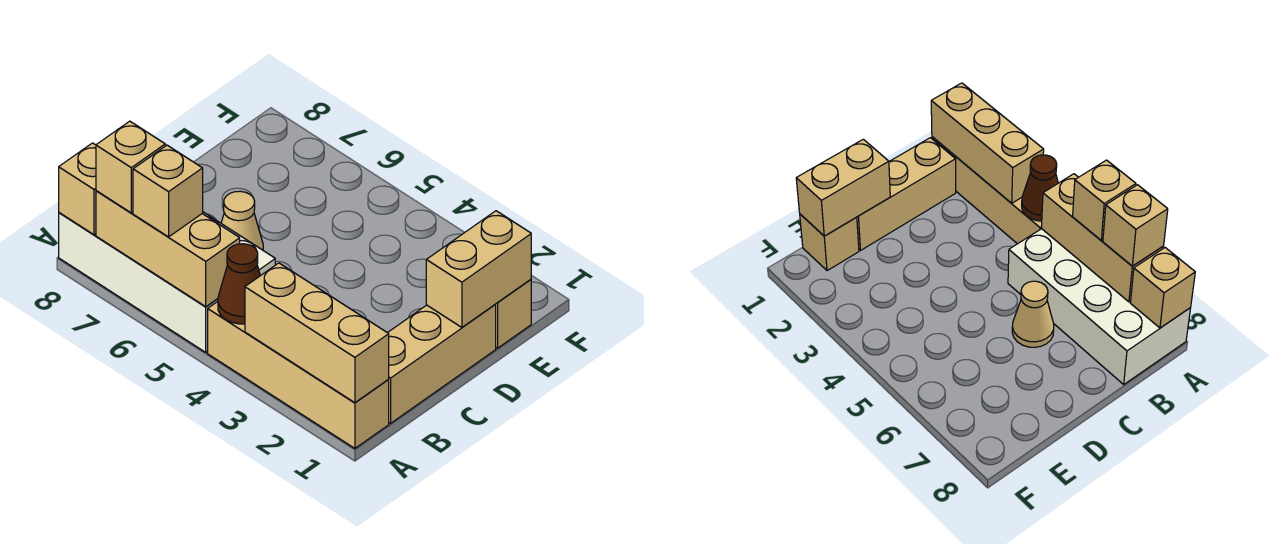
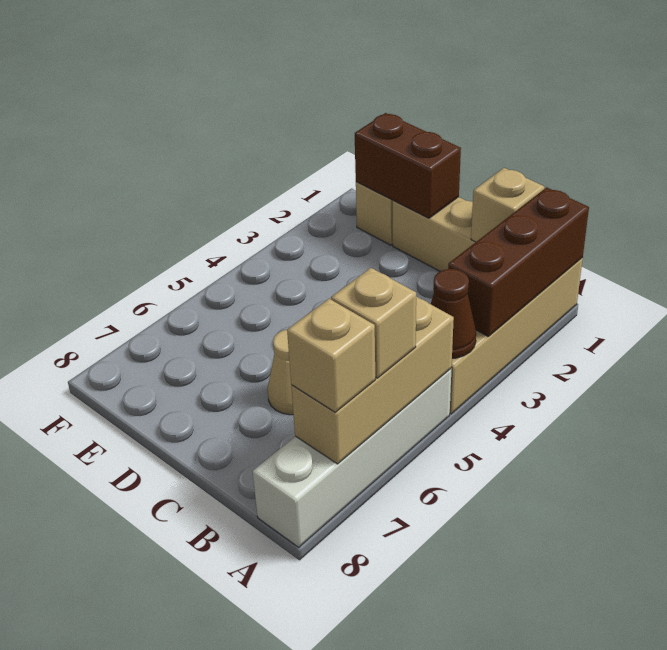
tan 1x3 brick [245,263,389,403] -> brown 1x3 brick [448,187,589,337]
white 2x4 brick [59,212,275,352] -> white 1x4 brick [253,369,451,547]
tan 1x1 brick [59,143,96,235] -> tan 1x1 brick moved to [471,168,544,242]
tan 1x2 brick [426,211,531,327] -> brown 1x2 brick [355,113,461,218]

